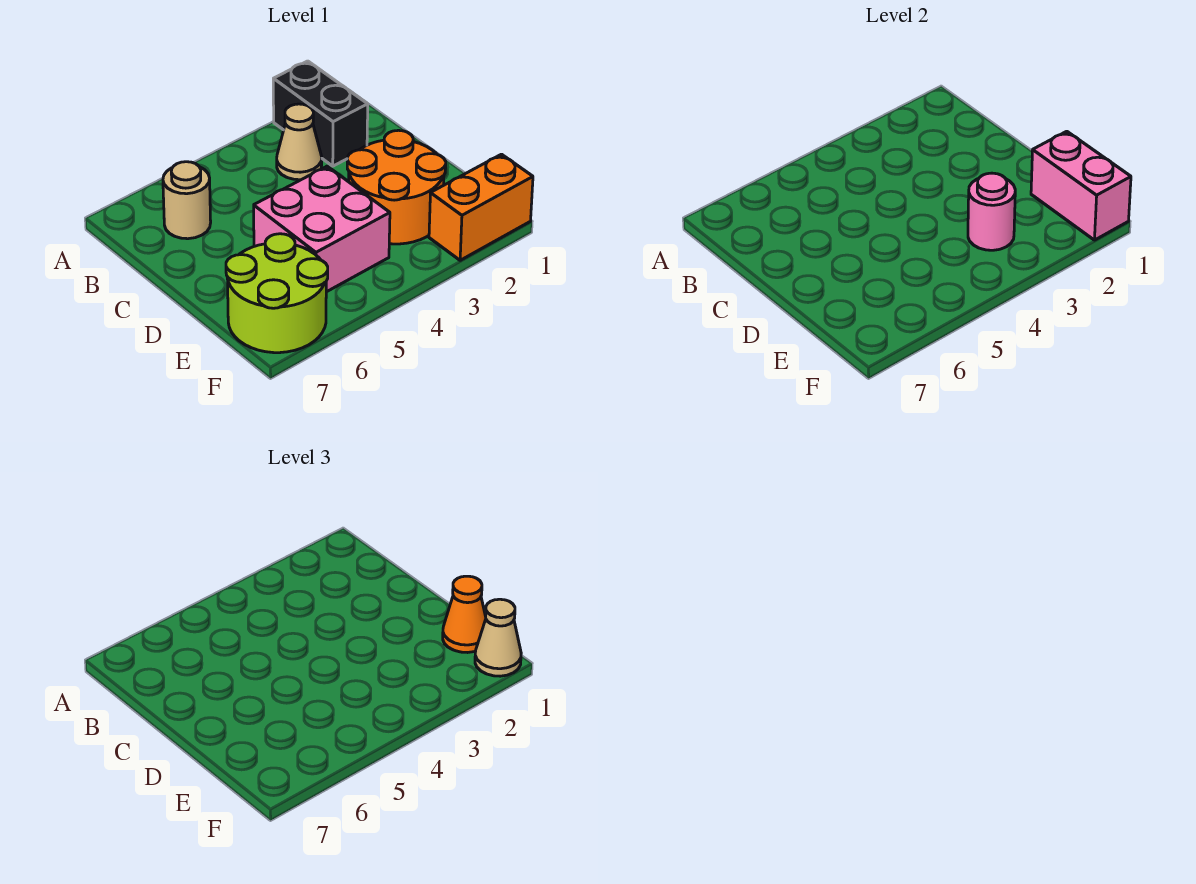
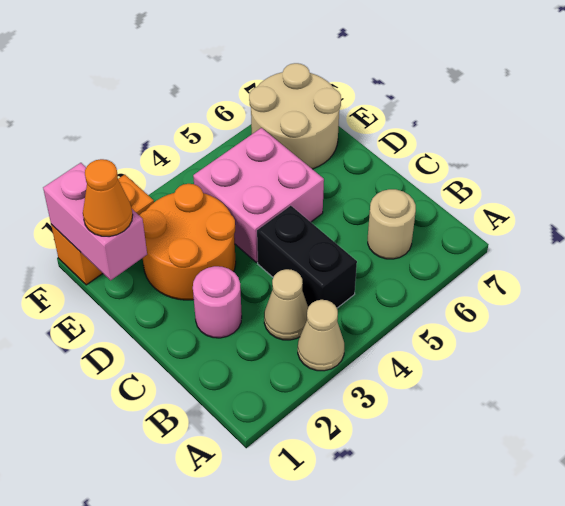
black 1x2 brick [273,61,368,166] -> black 1x2 brick moved to [257,206,357,308]
pink 1x1 round brick [968,173,1015,250] -> pink 1x1 round brick moved to [193,266,242,338]
lime 2x2 round brick [226,234,328,353] -> tan 2x2 round brick [249,63,341,169]
tan 1x1 cone [475,599,521,676] -> tan 1x1 cone moved to [298,300,344,371]

